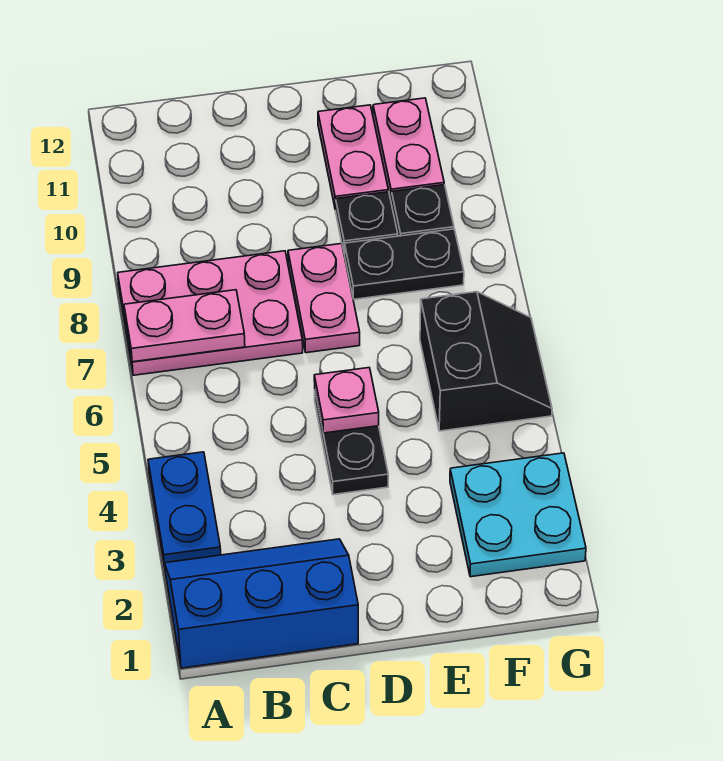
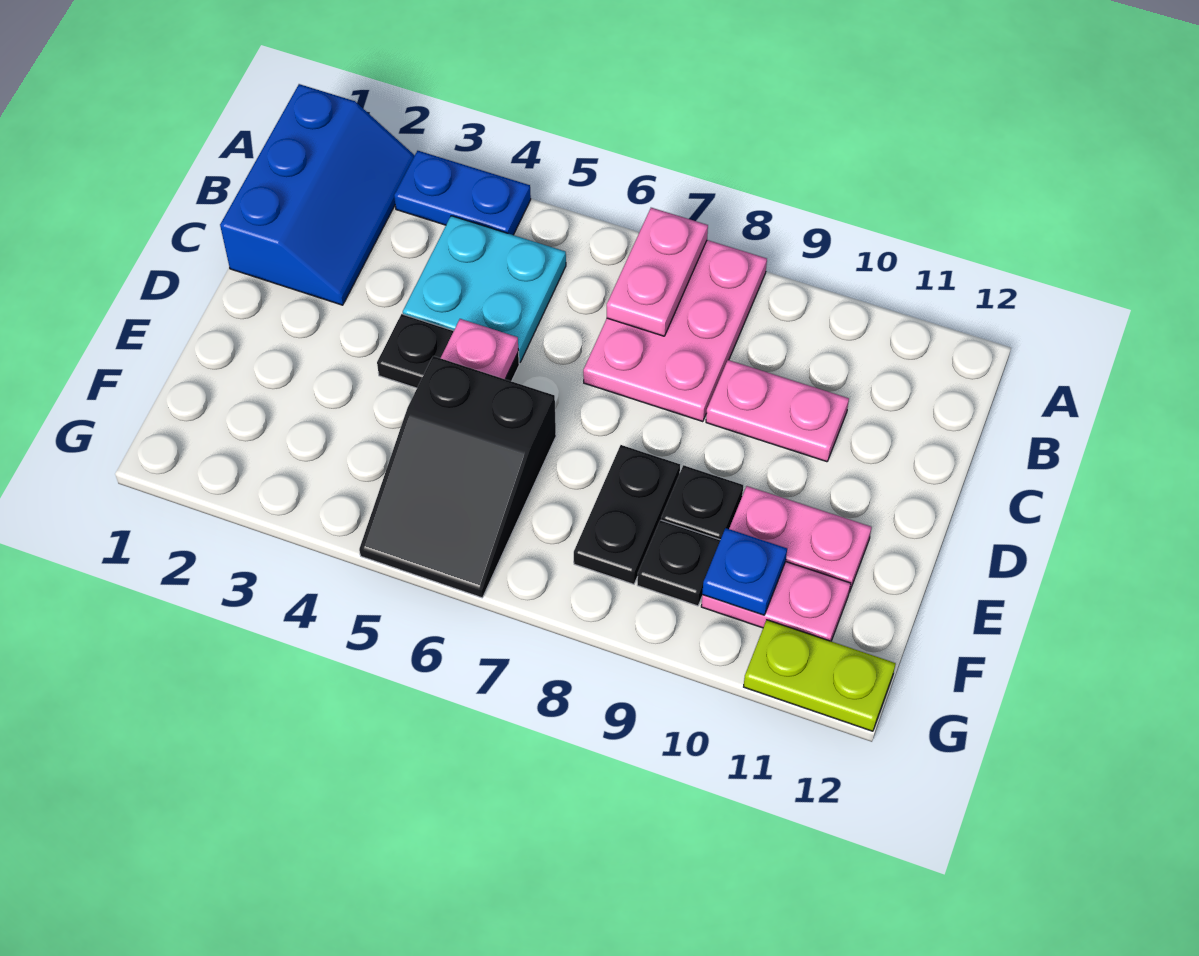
pink 1x2 plate [288,244,360,353] -> pink 1x2 plate moved to [706,360,849,462]
cyan 2x2 plate [450,453,586,577] -> cyan 2x2 plate moved to [403,216,566,362]
black 2x2 slope [420,292,552,431] -> black 2x3 slope [359,356,556,598]
none -> blue 1x1 plate [702,528,787,615]
none -> lime 1x2 plate [744,620,896,731]

